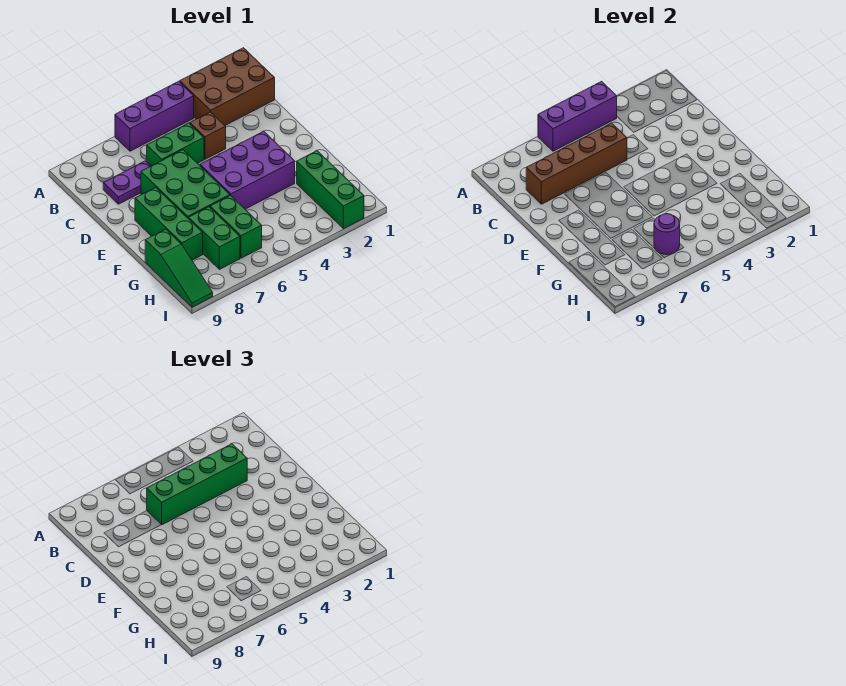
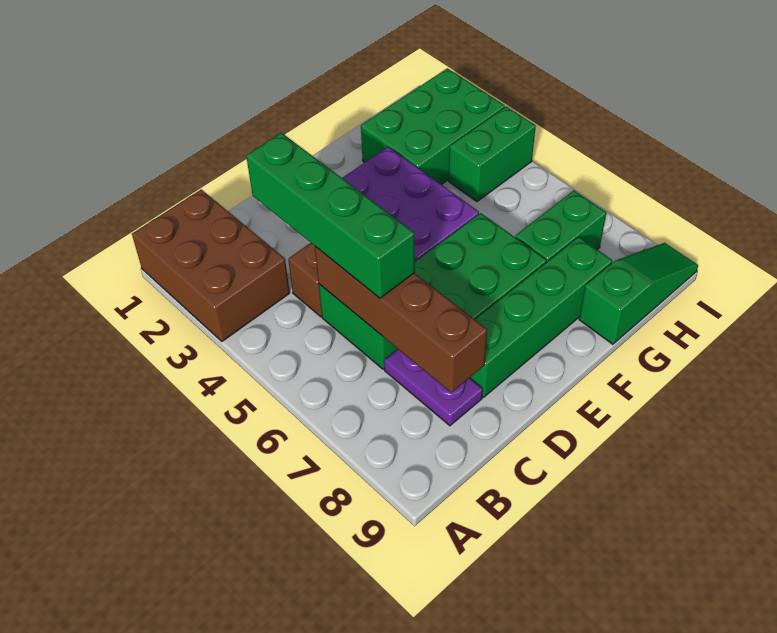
purple 1x3 brick [115,81,194,151] -> none
purple 1x3 brick [538,81,617,151] -> none
green 1x3 brick [135,187,203,260] -> green 1x4 brick [470,237,612,397]
green 1x3 brick [297,151,364,229] -> green 2x3 brick [361,68,505,185]
green 1x2 brick [210,195,262,258] -> green 1x2 brick moved to [449,106,536,201]
purple 1x1 round brick [654,214,680,255] -> none

